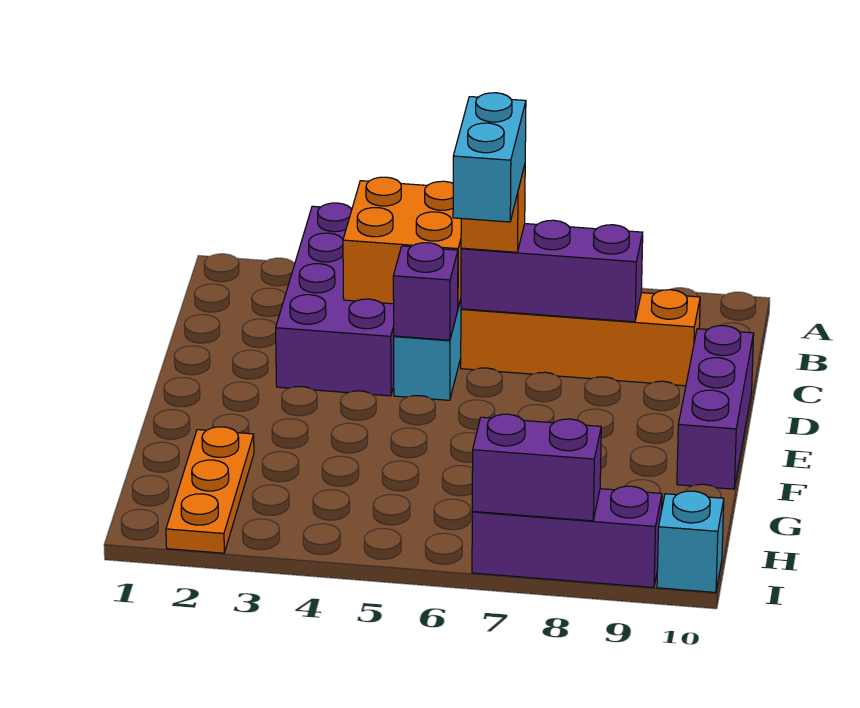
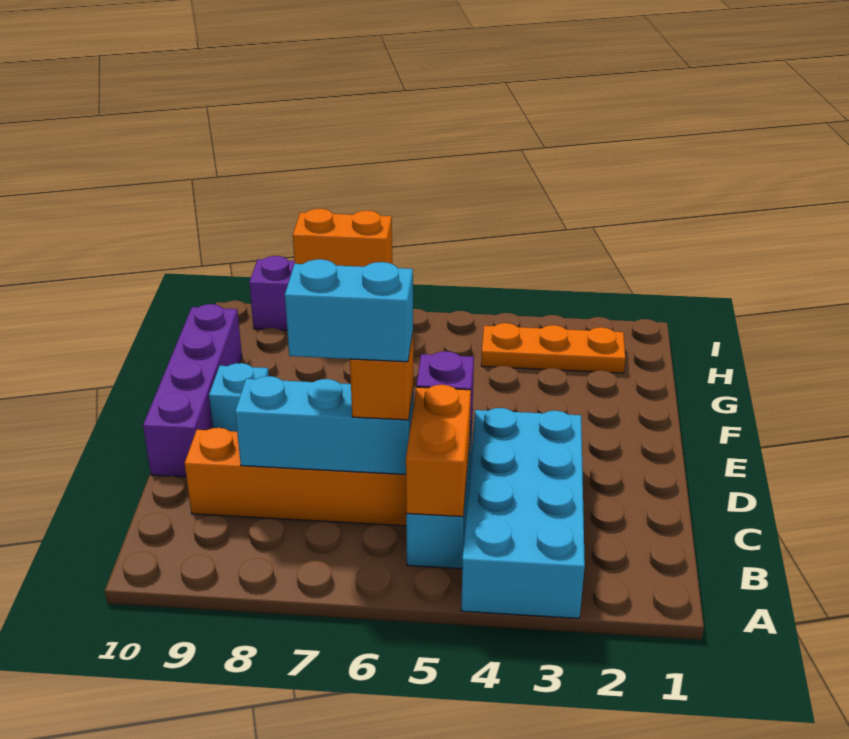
purple 2x4 brick [276,203,394,396] -> cyan 2x4 brick [461,408,585,618]
orange 2x2 brick [343,177,461,307] -> orange 1x2 brick [406,385,471,517]
purple 1x3 brick [461,220,643,322] -> cyan 1x3 brick [235,376,414,474]
cyan 1x2 brick [453,93,526,222] -> cyan 1x2 brick turned to [285,259,413,362]
purple 1x3 brick [677,326,754,489] -> purple 1x4 brick [143,304,242,477]
orange 1x3 plate [166,427,254,553] -> orange 1x3 plate turned to [481,323,625,373]
purple 1x2 brick [472,414,601,521] -> orange 1x2 brick [293,209,392,267]
cyan 1x1 brick [657,491,724,593] -> cyan 1x1 brick moved to [209,363,269,432]

